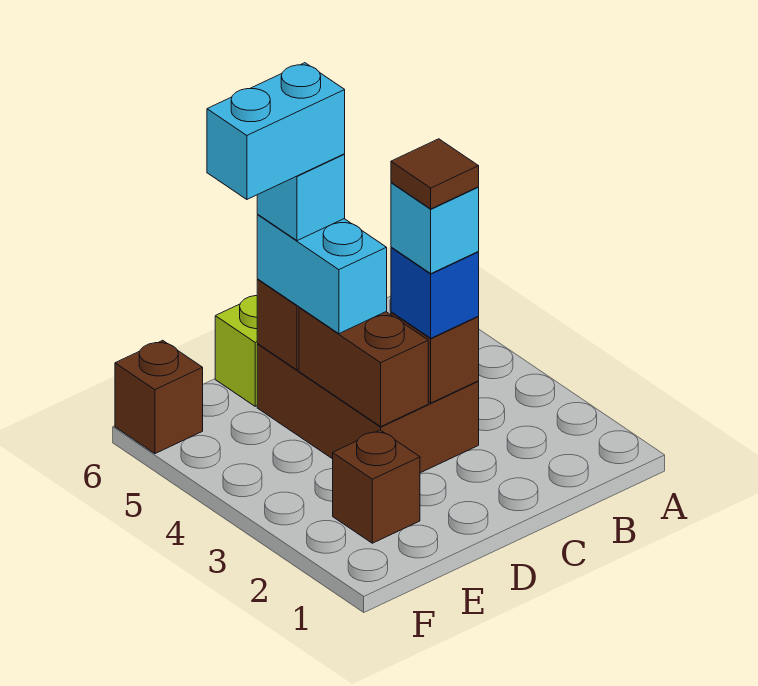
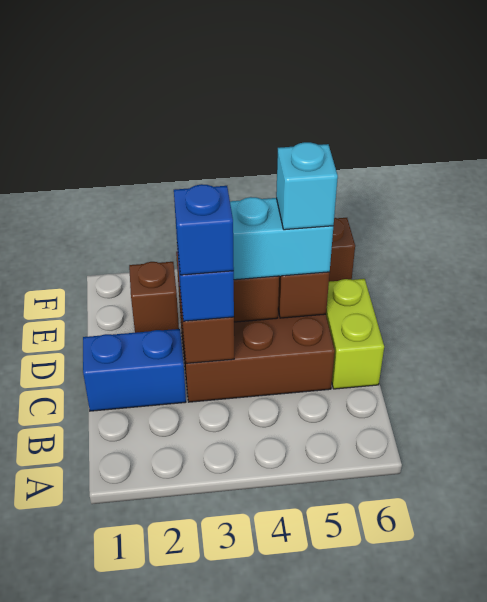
none -> blue 1x2 brick [83,329,186,411]
cyan 1x1 brick [391,183,479,273] -> blue 1x1 brick [174,184,234,275]
brown 1x1 tile [391,139,479,209] -> none
cyan 1x2 brick [207,63,345,199] -> none

